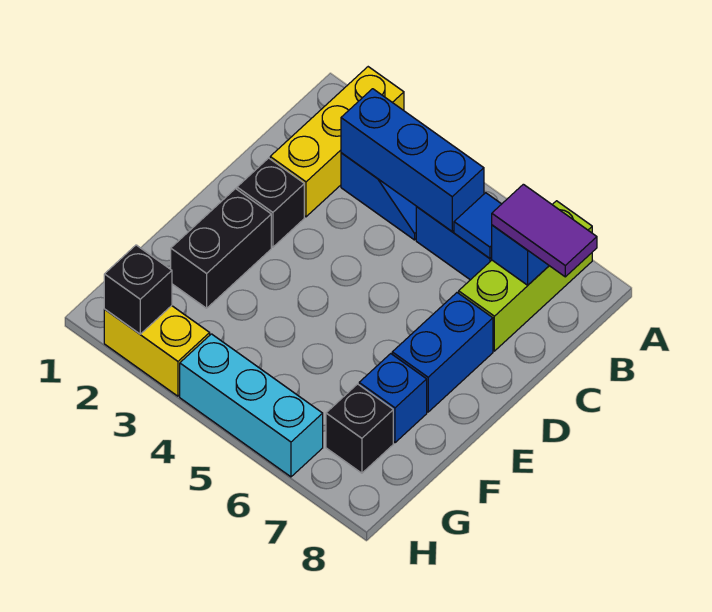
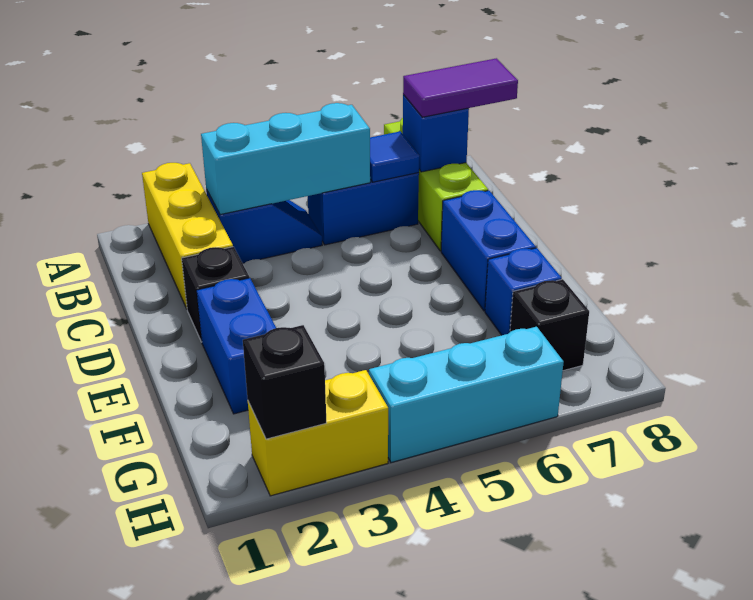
blue 1x3 brick [341,89,484,231] -> cyan 1x3 brick [201,103,370,215]
black 1x2 brick [171,189,271,308] -> blue 1x2 brick [197,278,276,414]

